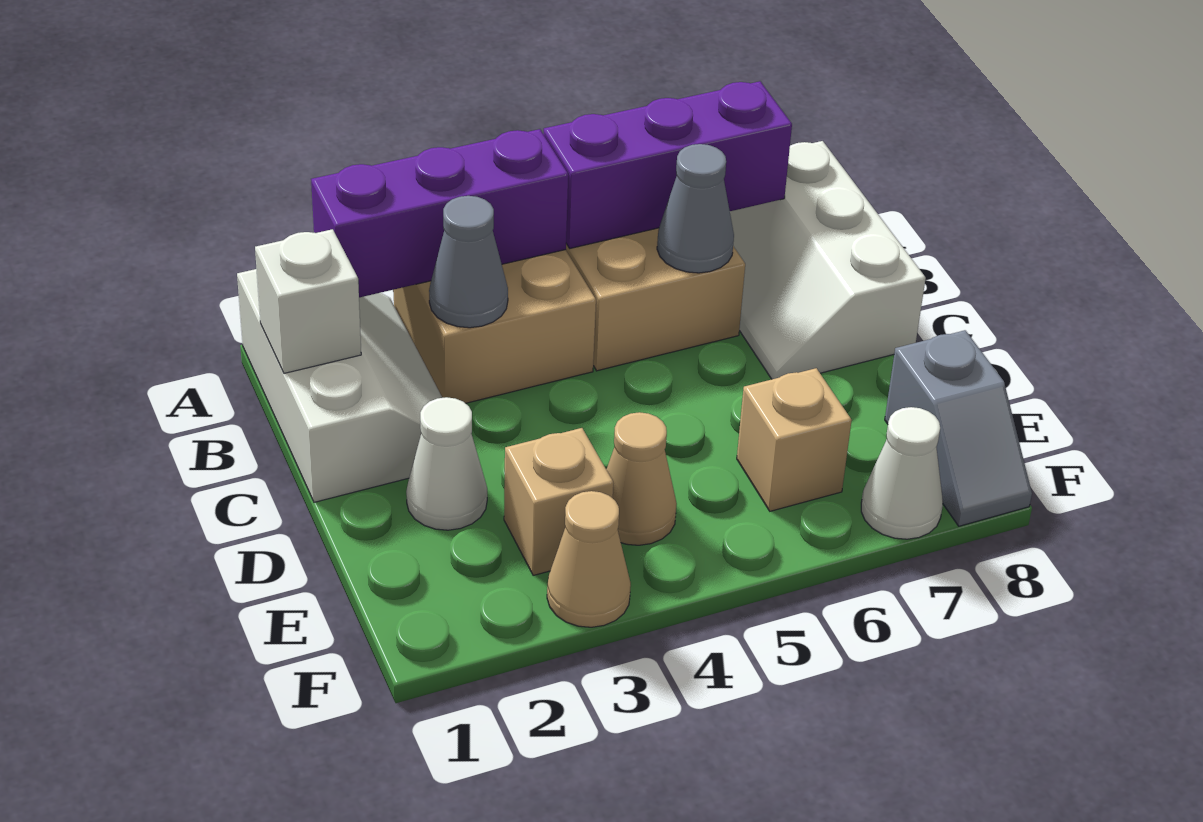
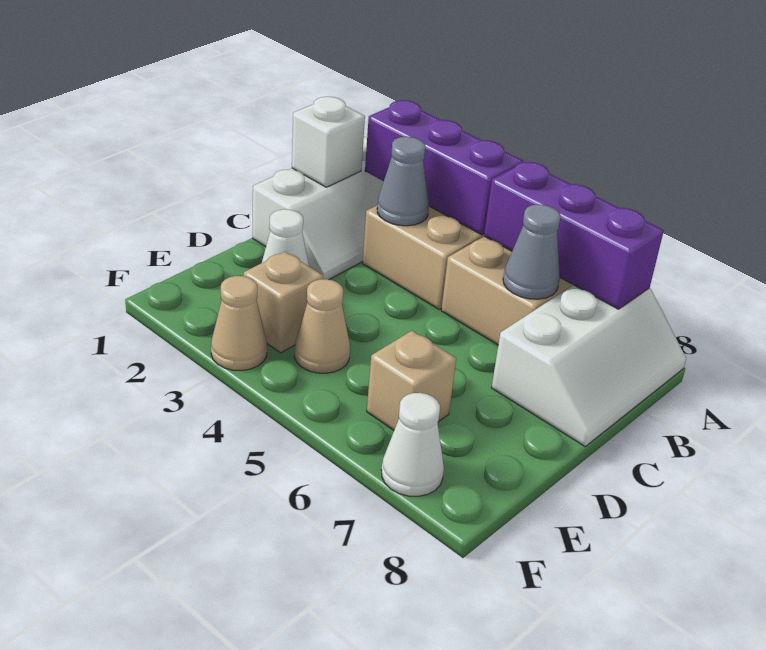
white 2x3 slope [730,141,926,379] -> white 2x3 slope turned to [492,285,686,446]
grey 1x2 slope [885,330,1032,526] -> none

